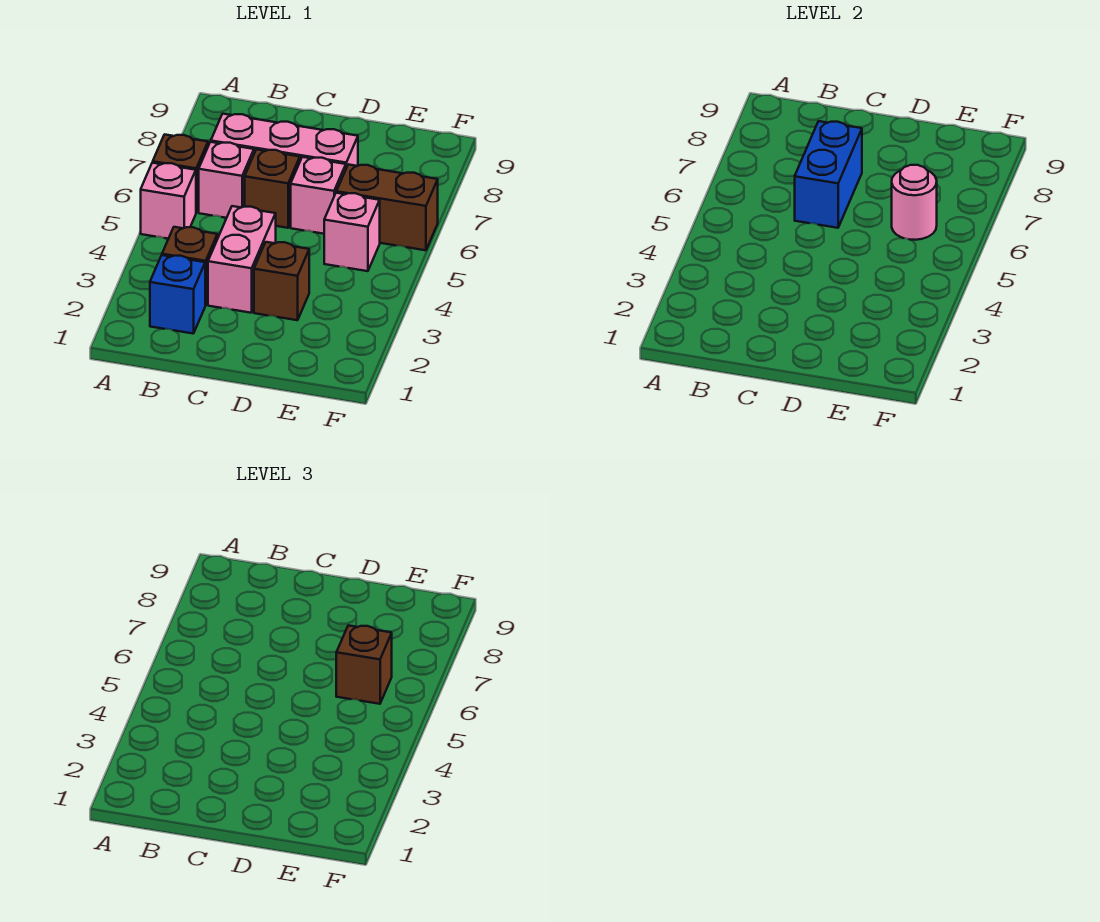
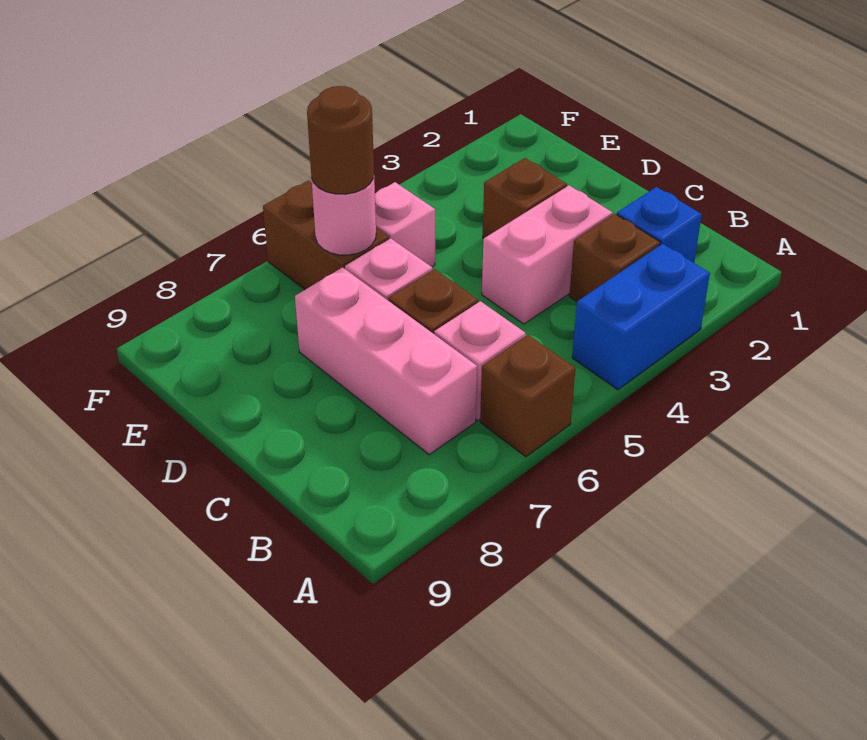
pink 1x1 brick [141,163,196,239] -> none
blue 1x2 brick [795,121,862,228] -> blue 1x2 brick moved to [572,244,710,390]
brown 1x1 brick [336,625,392,704] -> brown 1x1 round brick [307,86,374,194]

